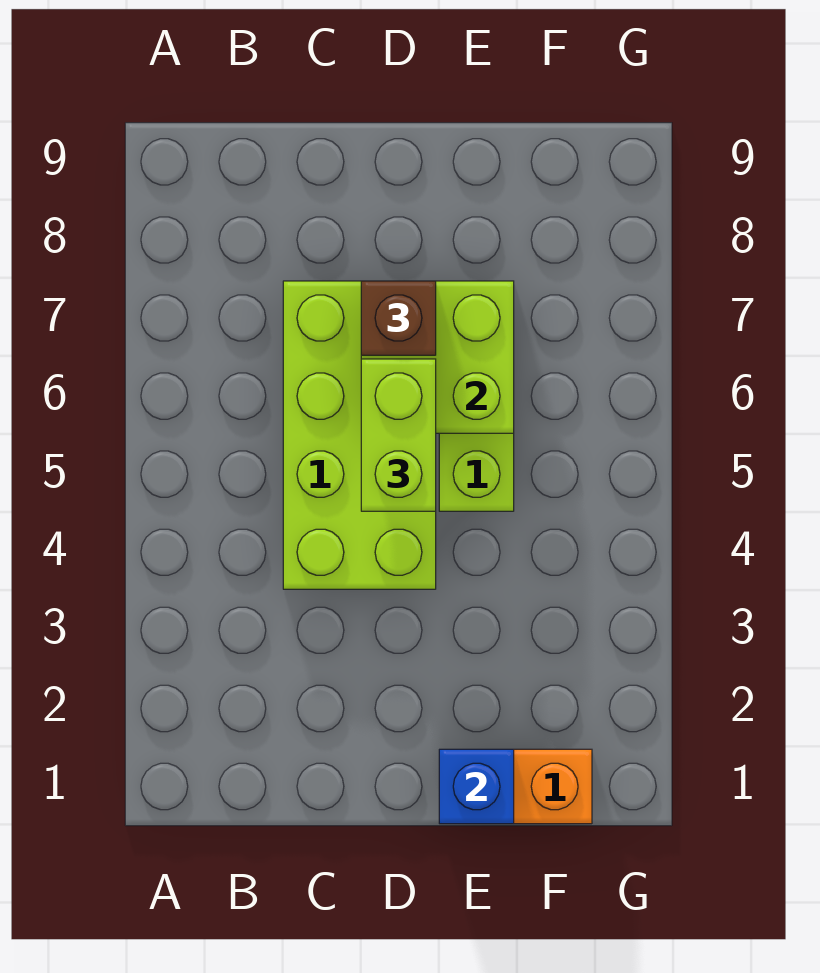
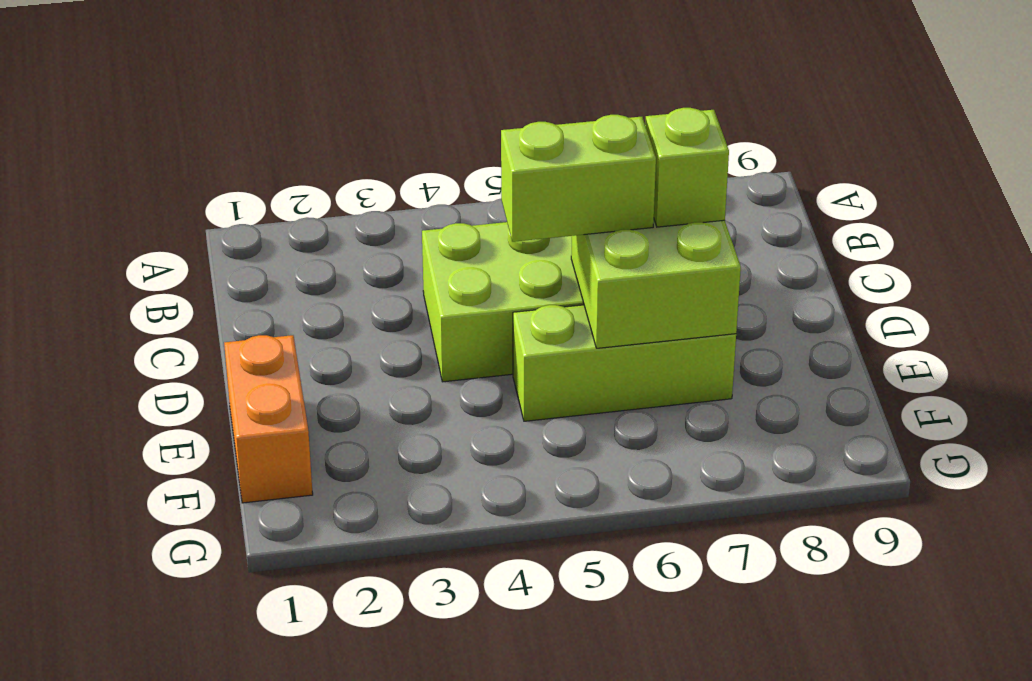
brown 1x1 brick [361,281,436,355] -> lime 1x1 brick [645,108,729,227]
blue 1x1 brick [439,749,514,824] -> none

